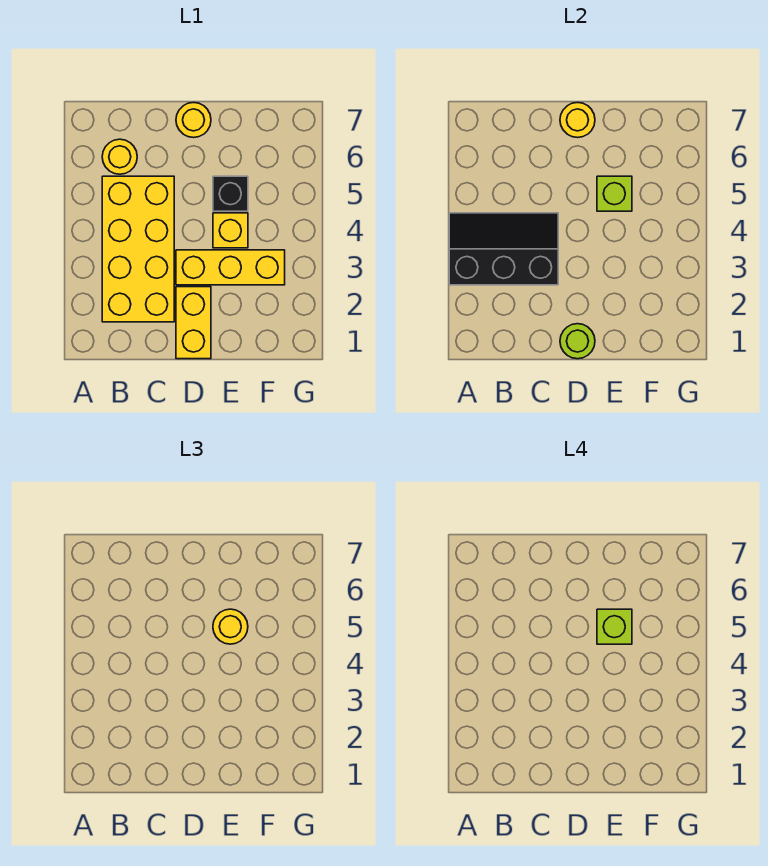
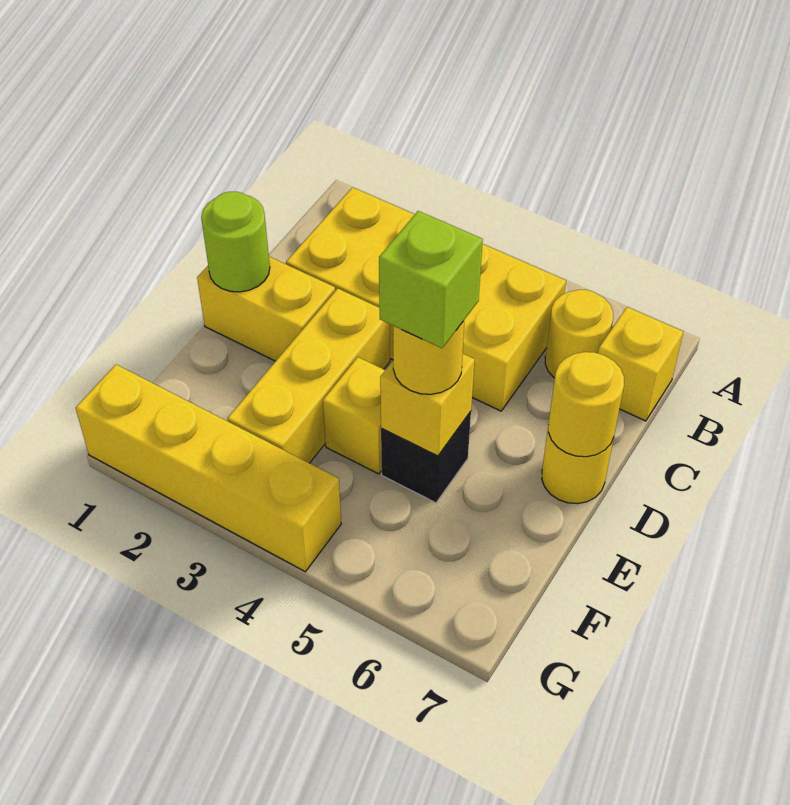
black 2x3 slope [449,213,558,285] -> none
none -> yellow 1x1 brick [598,307,683,421]
lime 1x1 brick [597,176,632,211] -> yellow 1x1 brick [380,354,475,456]
none -> yellow 1x4 brick [76,365,341,572]

